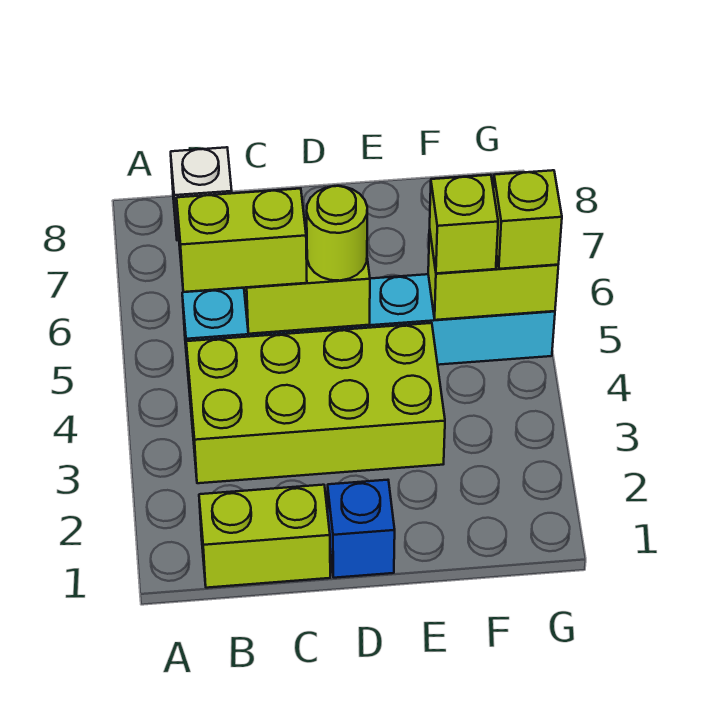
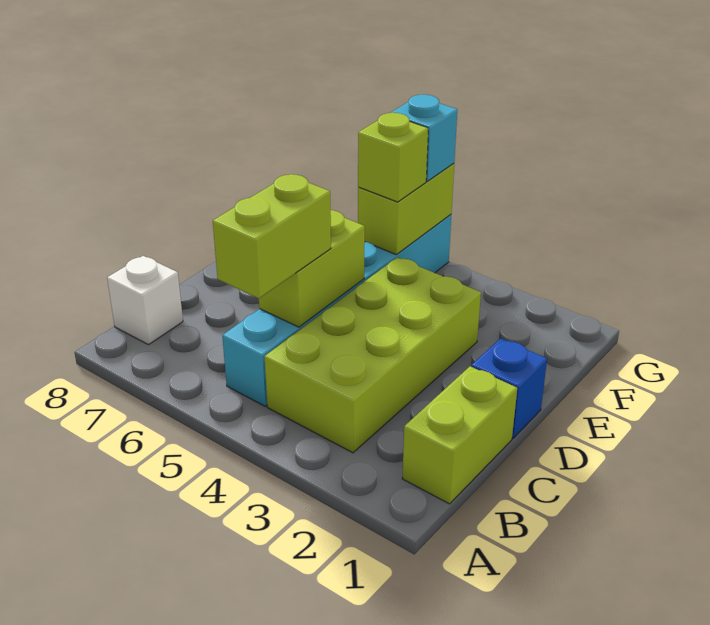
lime 1x1 round brick [307,186,367,281] -> none
lime 1x1 brick [493,170,562,269] -> cyan 1x1 brick [391,95,457,181]

